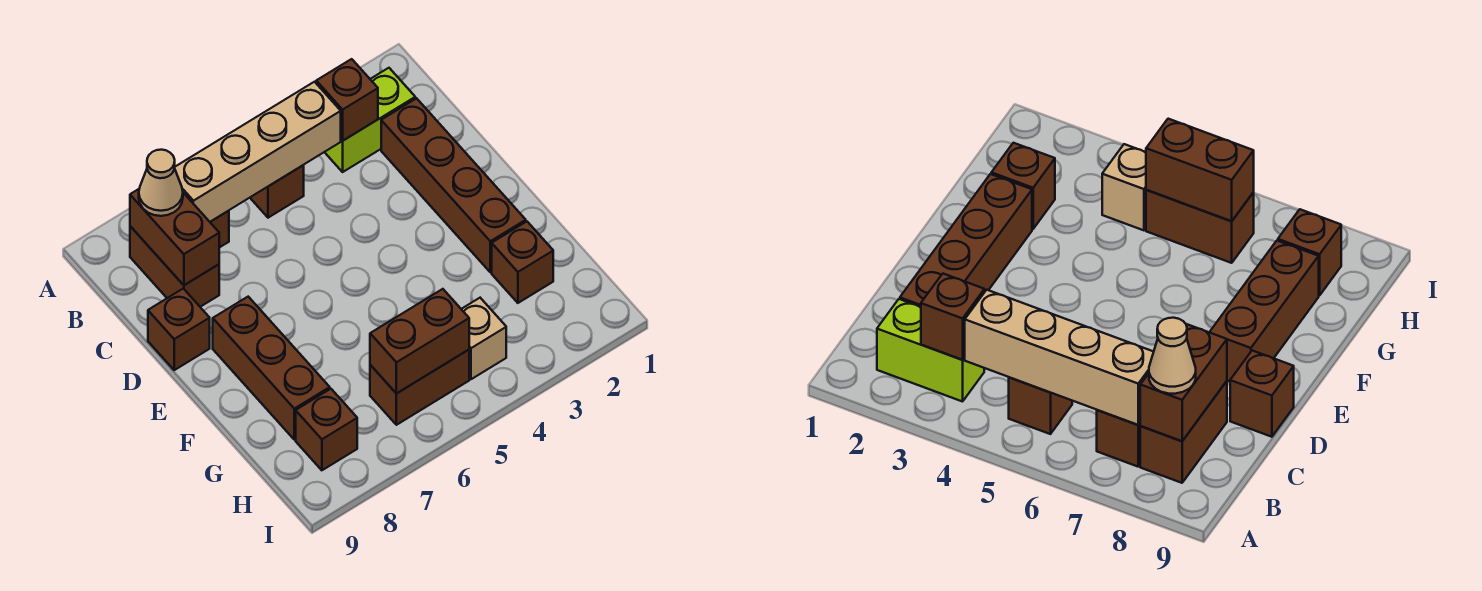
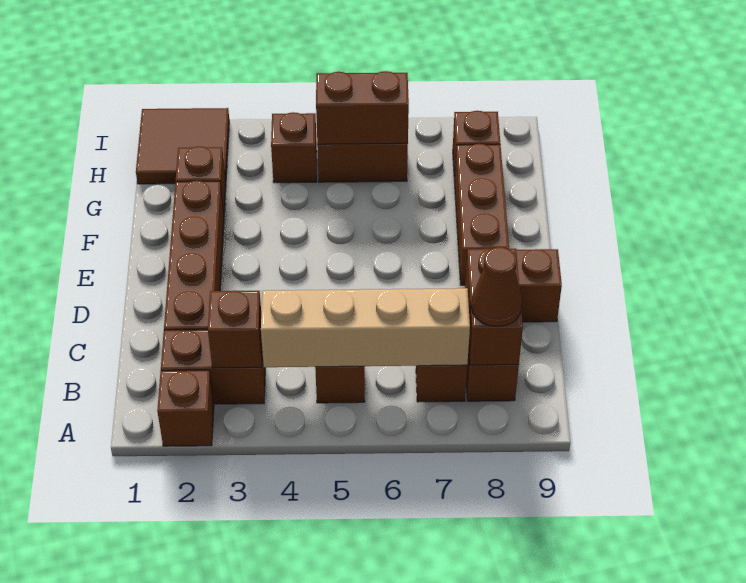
none -> brown 1x1 brick [157,370,214,446]
lime 1x2 brick [325,68,415,172] -> brown 1x2 brick [161,330,265,404]
tan 1x1 cone [139,150,183,216] -> brown 1x1 cone [471,247,522,327]
none -> brown 2x2 tile [136,108,229,184]
tan 1x1 brick [462,298,506,379] -> brown 1x1 brick [271,112,317,183]

